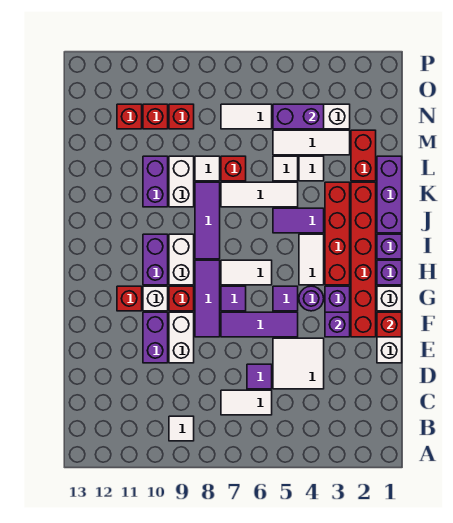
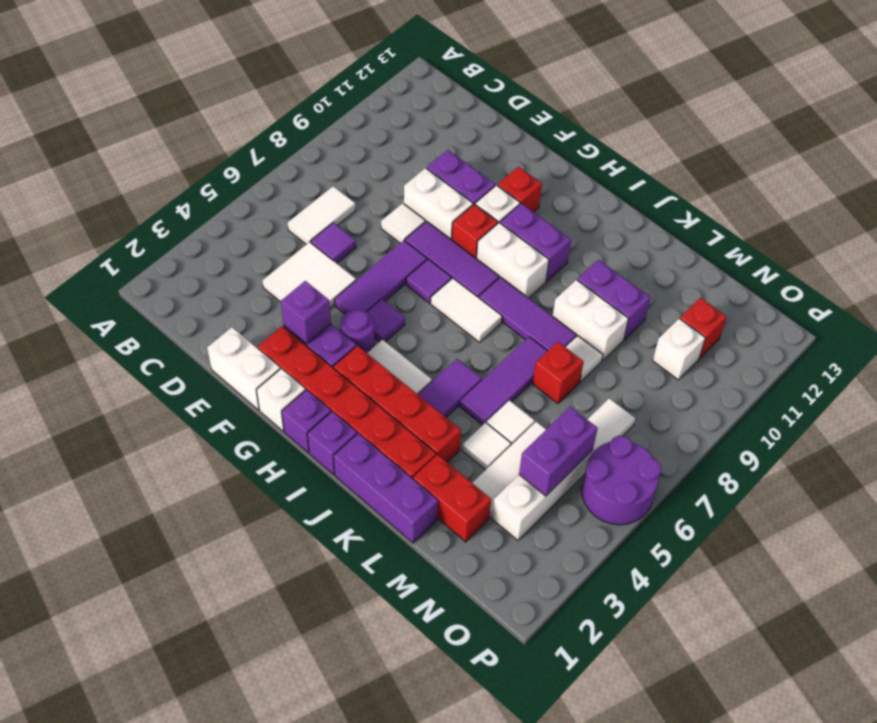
white 1x1 tile [169,416,194,441] -> white 1x1 tile moved to [381,203,425,243]
red 1x1 brick [377,312,402,337] -> none
white 1x2 tile [221,260,272,285] -> white 1x2 tile turned to [431,278,502,342]
white 1x3 tile [221,182,298,207] -> purple 1x3 tile [460,337,547,425]
red 1x1 brick [169,104,194,129] -> none
red 1x1 brick [143,104,168,129] -> white 1x1 brick [653,319,705,380]
none -> purple 2x2 round brick [582,436,661,525]

